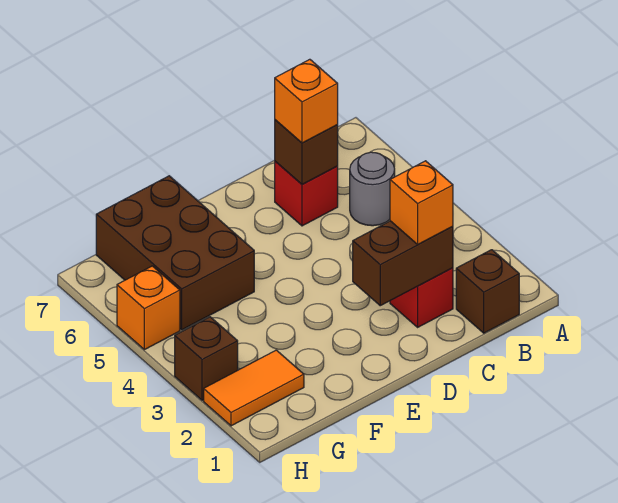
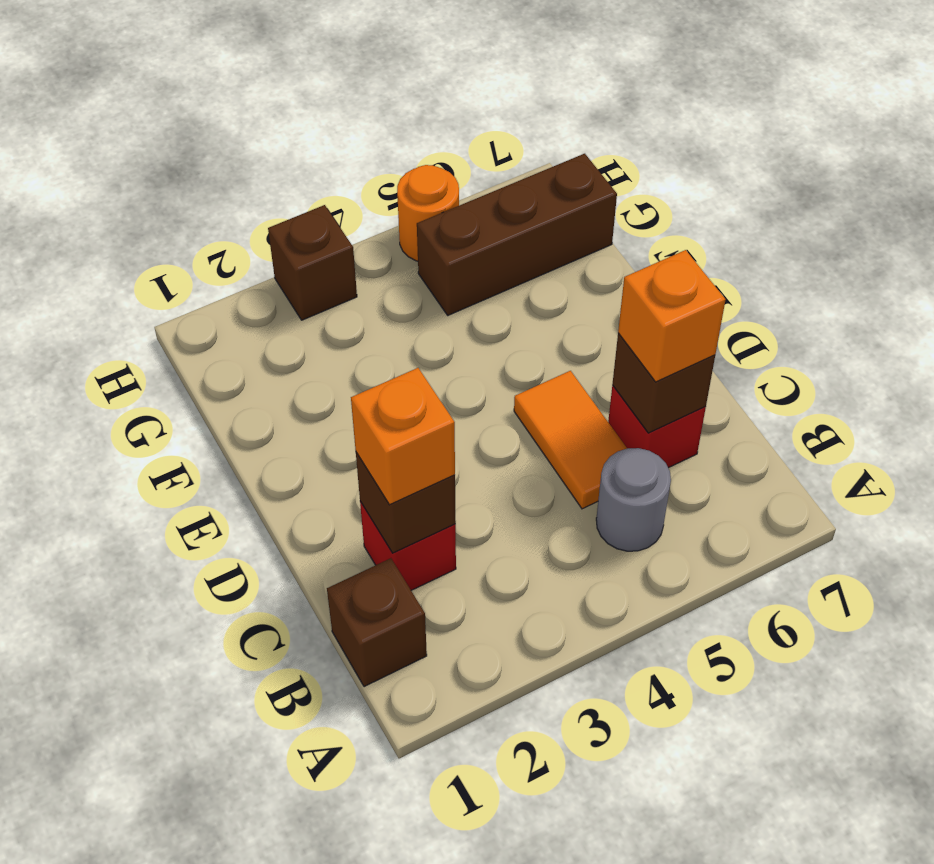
brown 1x2 brick [353,221,453,306] -> brown 1x1 brick [356,452,456,553]
brown 2x3 brick [96,176,254,330] -> brown 1x3 brick [417,154,617,315]
orange 1x2 tile [204,350,304,426] -> orange 1x2 tile moved to [514,371,627,509]
orange 1x1 brick [117,266,180,350] -> orange 1x1 round brick [397,165,459,261]

